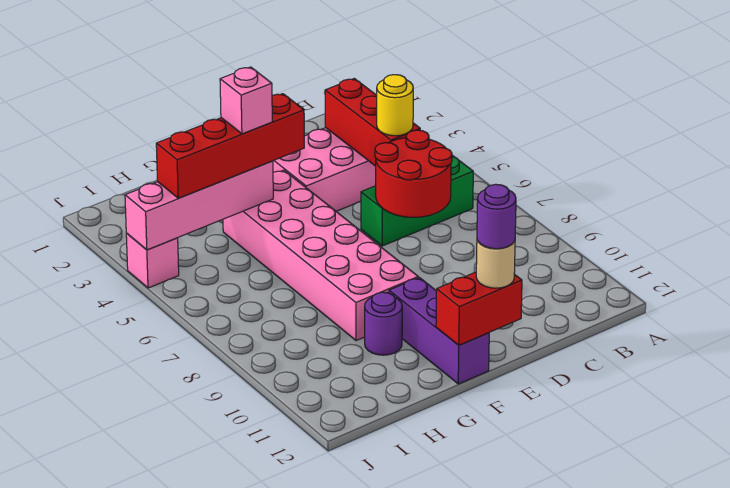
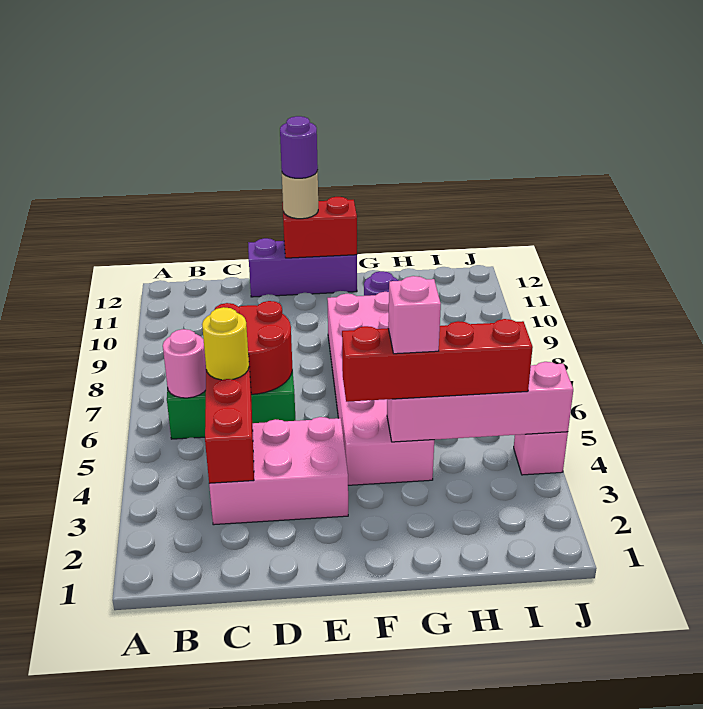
none -> pink 1x1 round brick [163,329,206,398]
purple 1x3 brick [389,277,489,384] -> purple 1x3 brick turned to [248,238,357,297]

